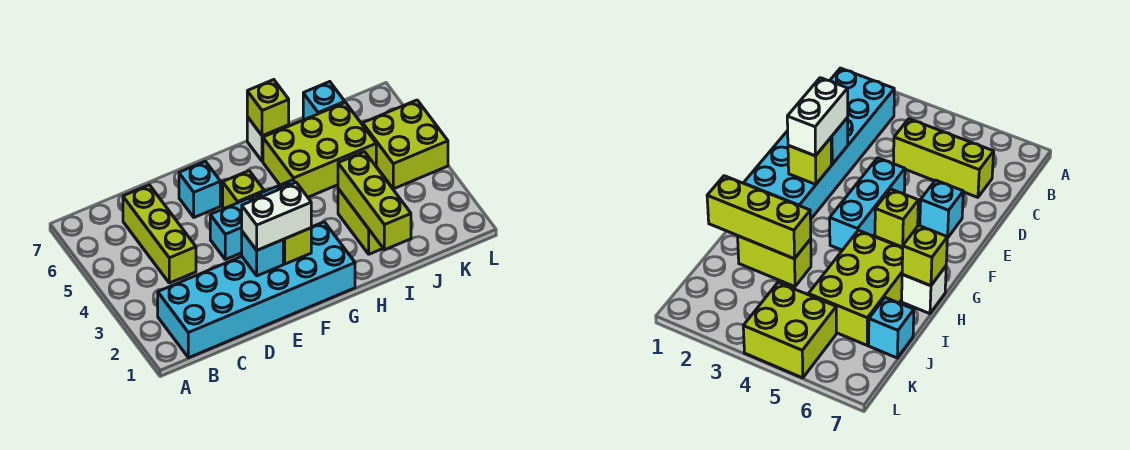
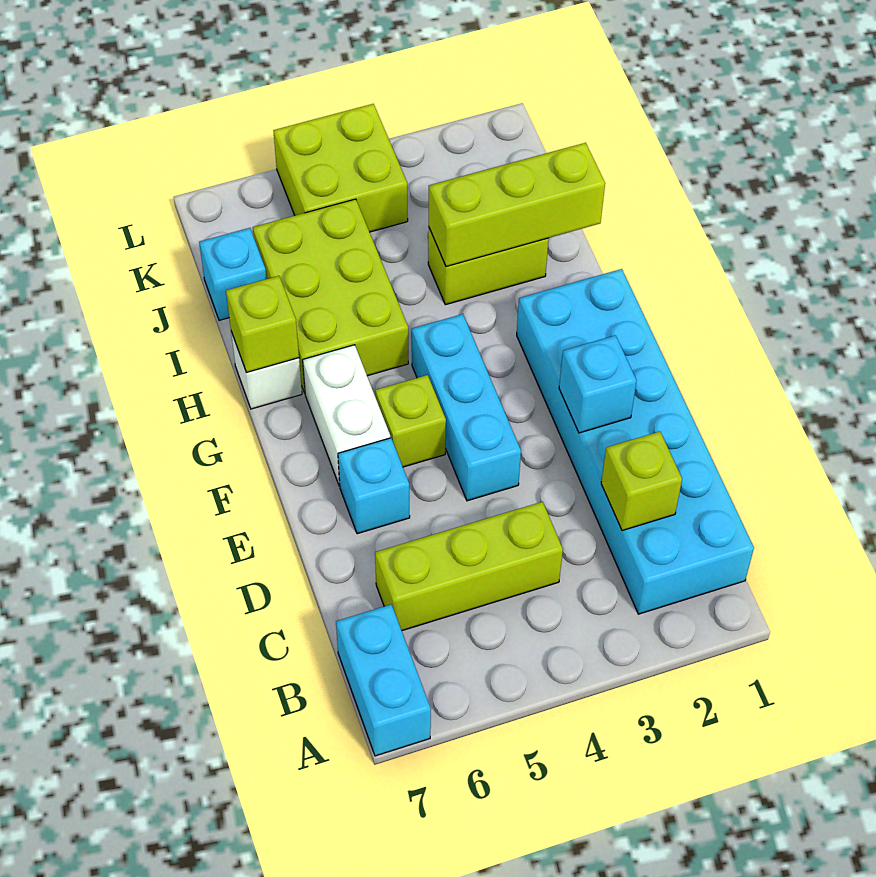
none -> cyan 1x2 brick [336,605,431,756]
white 1x2 brick [242,183,311,250] -> white 1x2 brick moved to [303,345,390,486]
lime 1x1 brick [283,228,311,264] -> lime 1x1 brick moved to [601,432,682,531]

